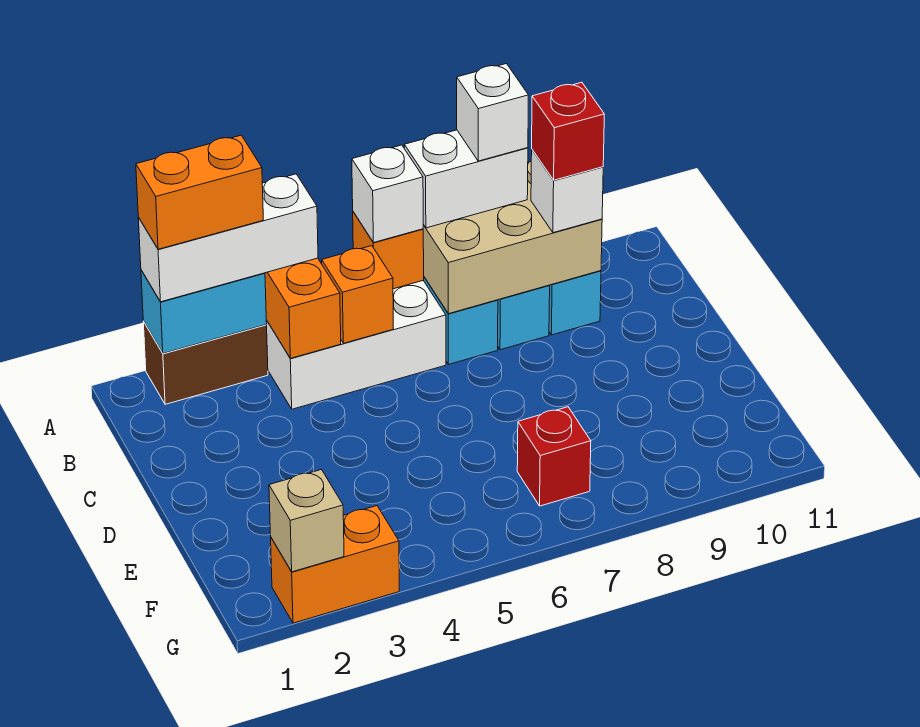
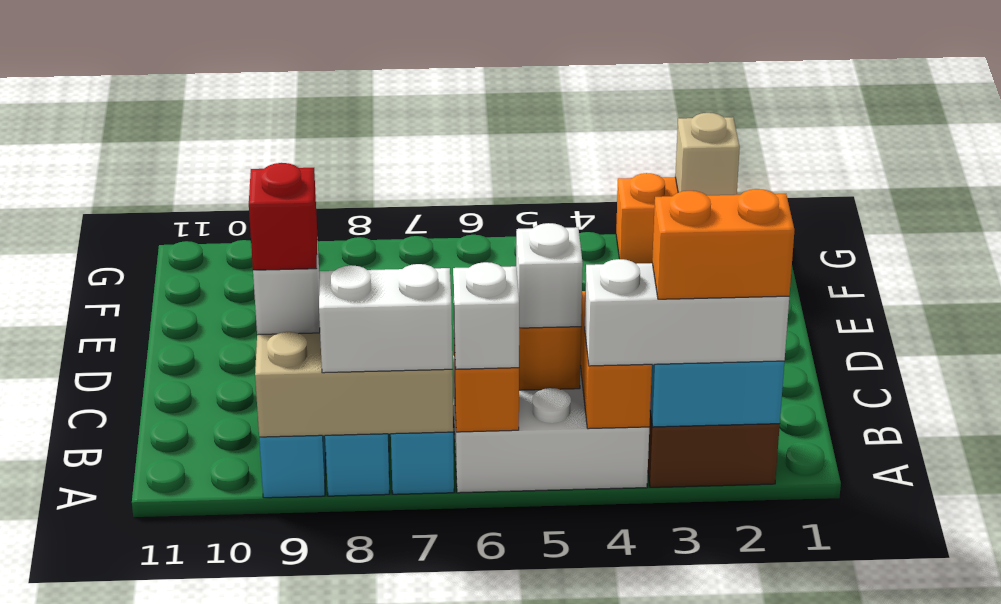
white 1x1 brick [457,64,528,161] -> white 1x1 brick moved to [516,223,583,328]
red 1x1 brick [517,407,591,506] -> none

